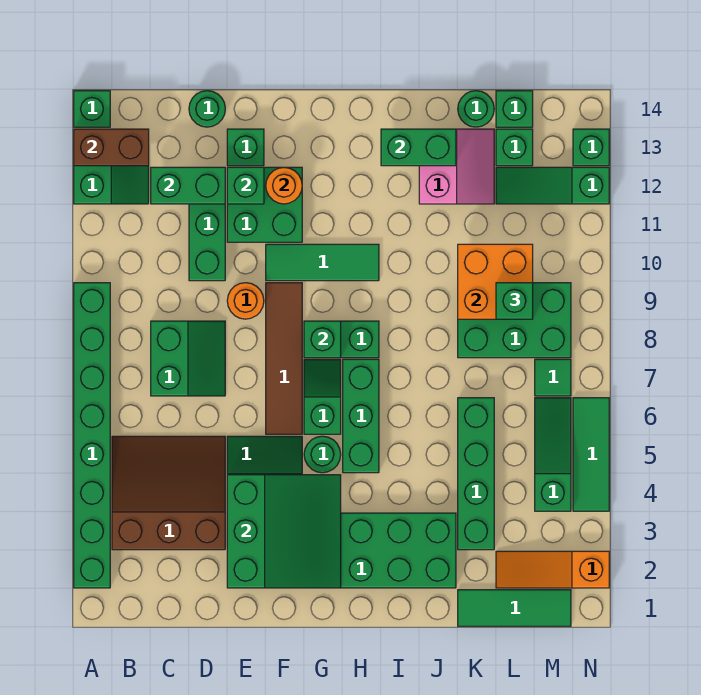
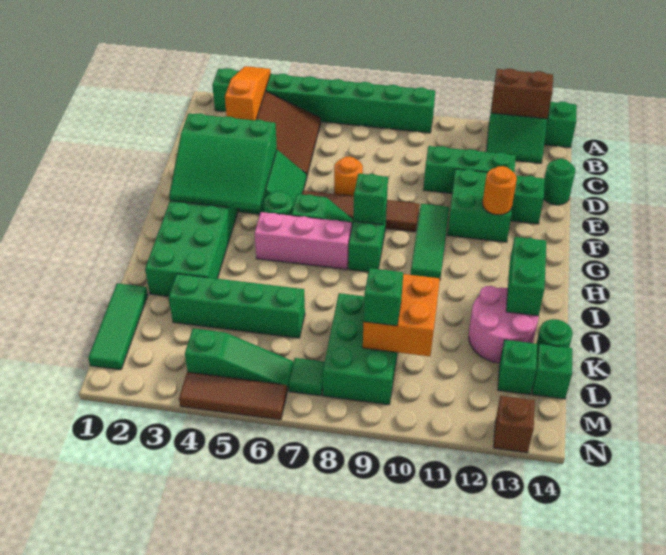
brown 1x2 brick [74,129,149,166] -> brown 1x2 brick turned to [491,68,553,119]
green 2x2 slope [151,321,225,396] -> none
green 1x2 brick [151,167,225,204] -> none
orange 1x1 round brick [227,283,264,319] -> orange 1x1 round brick moved to [334,157,363,196]
green 1x1 brick [227,167,264,204] -> none
green 1x3 brick [343,359,379,473] -> pink 1x3 brick [255,212,352,269]
pink 2x2 slope [419,129,494,204] -> pink 2x2 round brick [469,286,539,363]
orange 1x3 slope [496,551,609,588] -> orange 1x3 slope moved to [225,66,271,120]
green 1x3 slope [496,167,609,204] -> none
green 1x3 tile [573,398,609,511] -> brown 1x3 tile [179,372,287,420]
green 1x1 brick [573,129,609,166] -> brown 1x1 brick [494,396,535,453]

